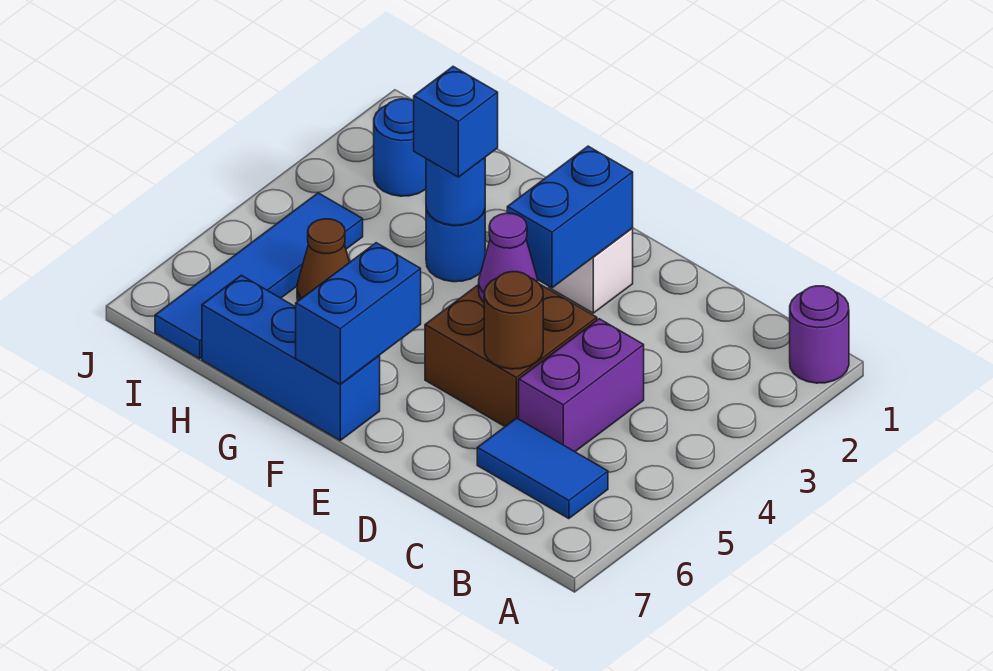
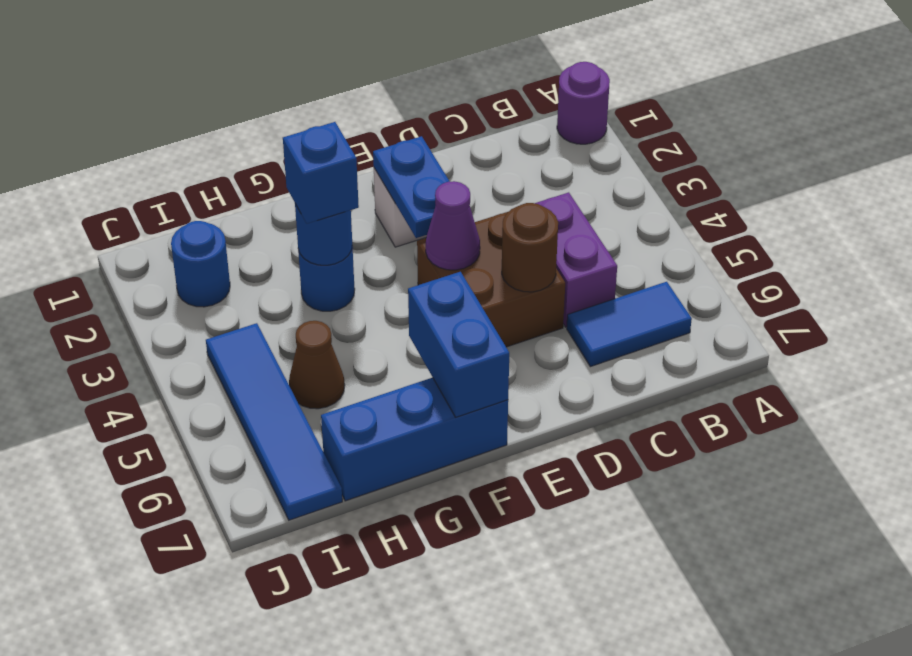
blue 1x2 brick [507,146,633,288] -> blue 1x2 plate [373,136,450,238]

